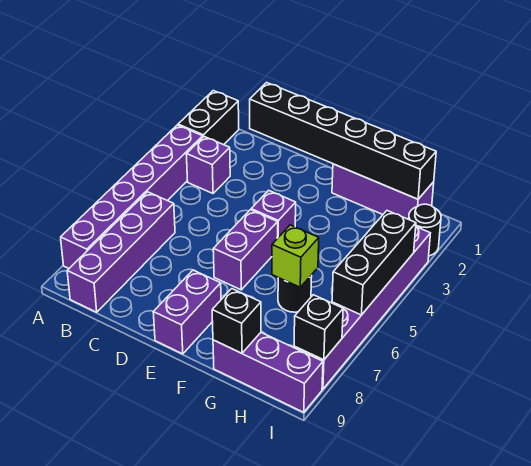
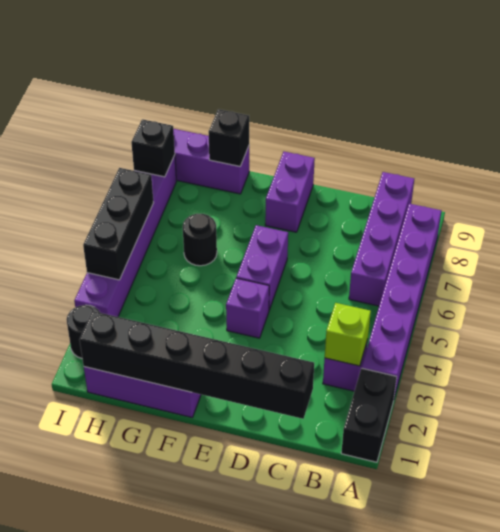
lime 1x1 brick [272,225,319,287] -> lime 1x1 brick moved to [325,303,371,366]

